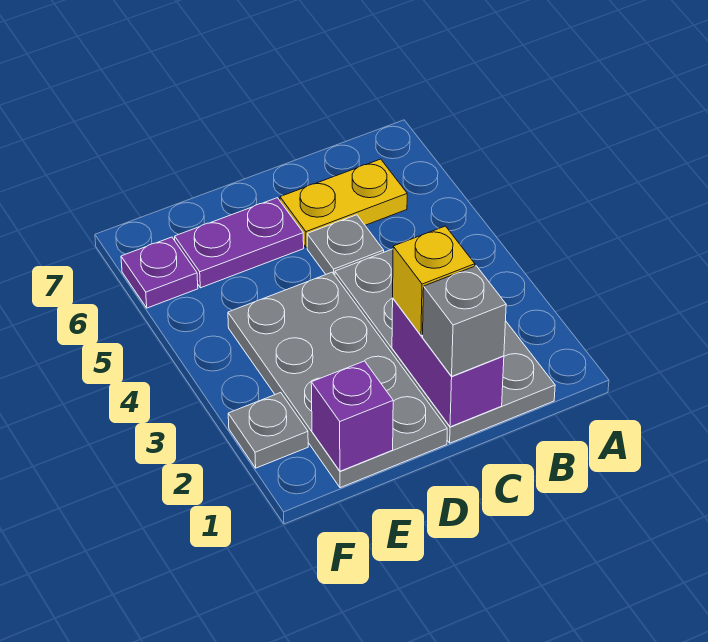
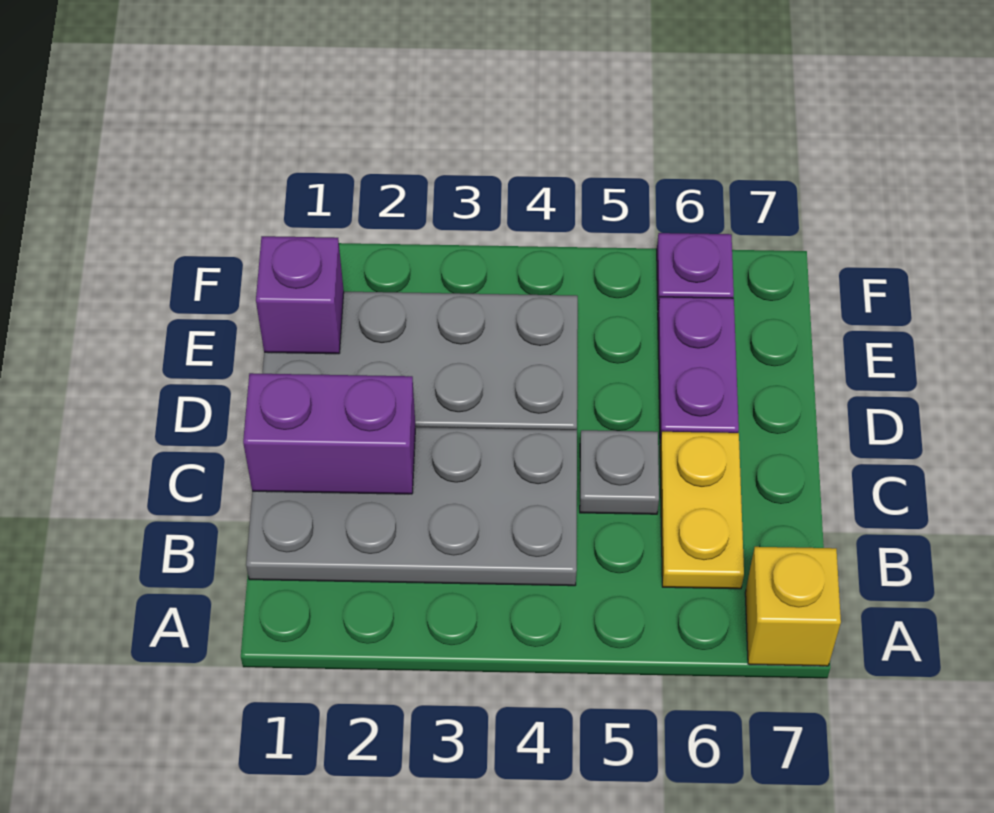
grey 1x1 brick [423,266,506,376] -> none
yellow 1x1 brick [393,226,475,336] -> yellow 1x1 brick moved to [745,547,841,666]
grey 1x1 plate [228,393,308,468] -> none

